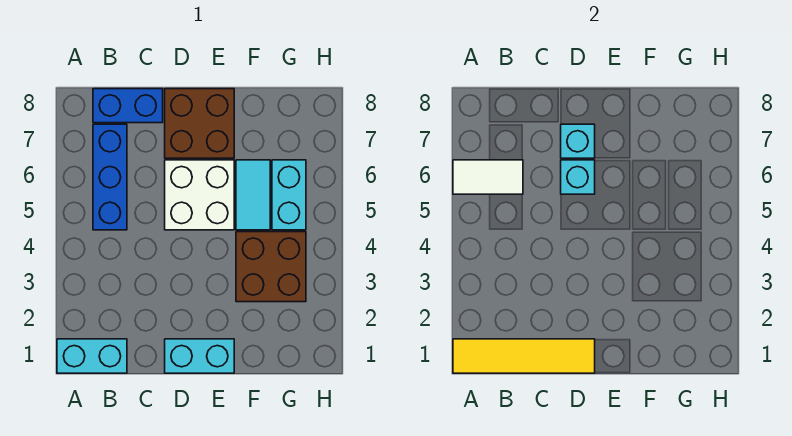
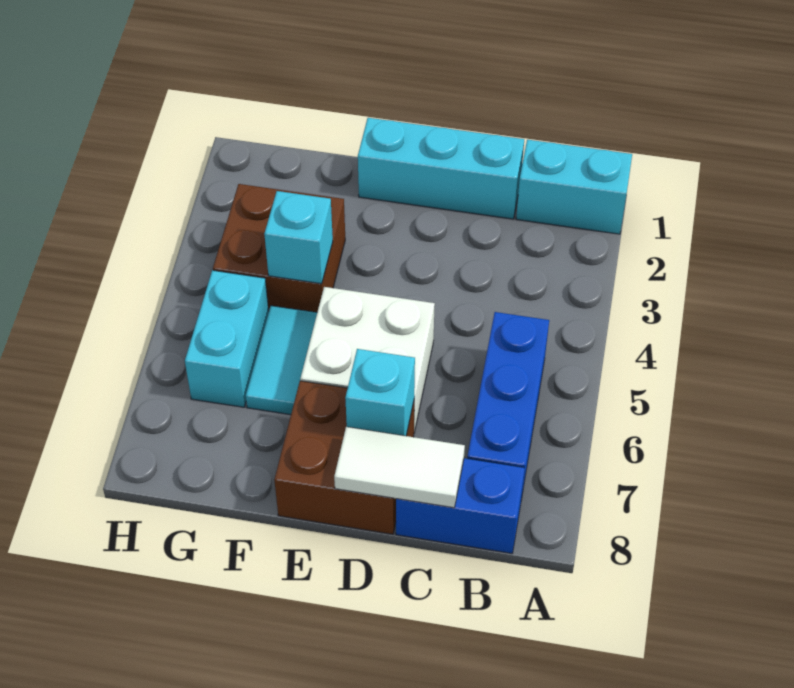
yellow 1x4 tile [453,339,595,373] -> none
white 1x2 tile [453,160,523,194] -> white 1x2 tile moved to [334,427,465,508]
cyan 1x2 brick [165,339,234,373] -> cyan 1x3 brick [358,118,524,219]
cyan 1x1 brick [561,160,595,194] -> cyan 1x1 brick moved to [264,191,333,284]

